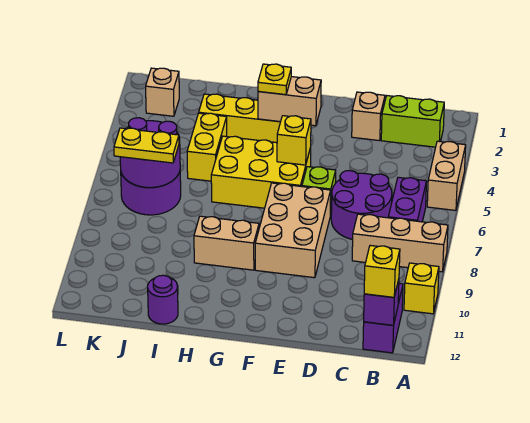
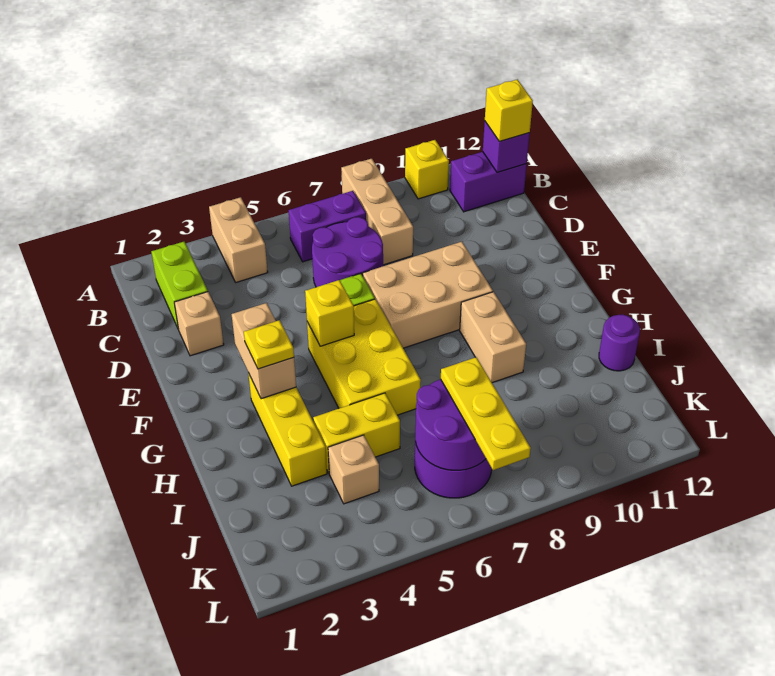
tan 1x2 brick [427,141,466,210] -> tan 1x2 brick turned to [209,197,268,282]
yellow 1x2 plate [114,128,179,163] -> yellow 1x3 plate [441,357,531,470]
tan 1x1 brick [146,68,179,116] -> tan 1x1 brick moved to [328,435,379,504]

